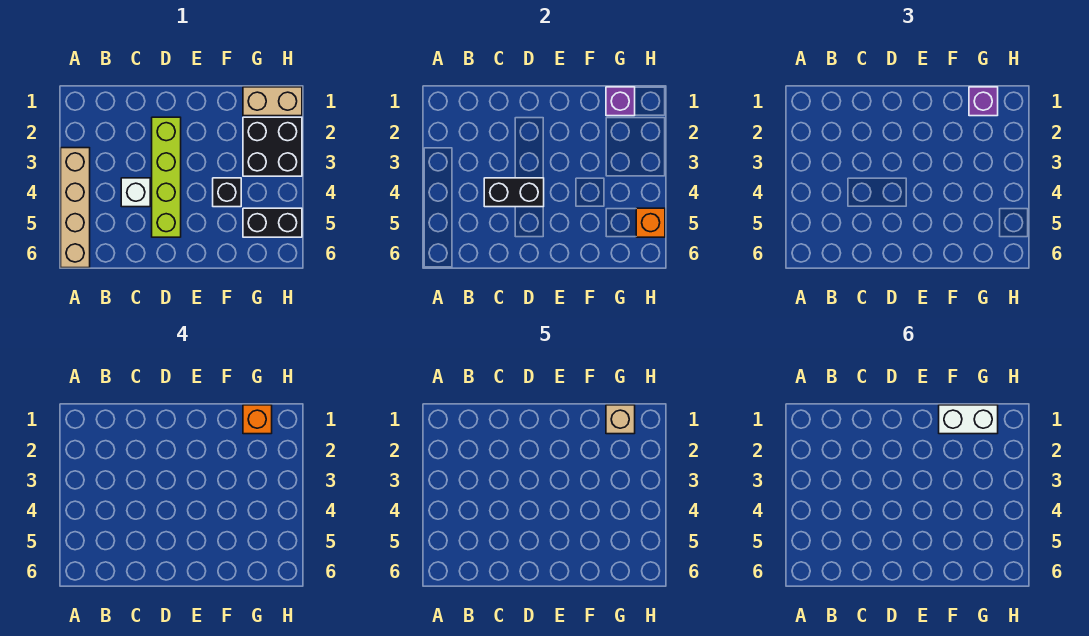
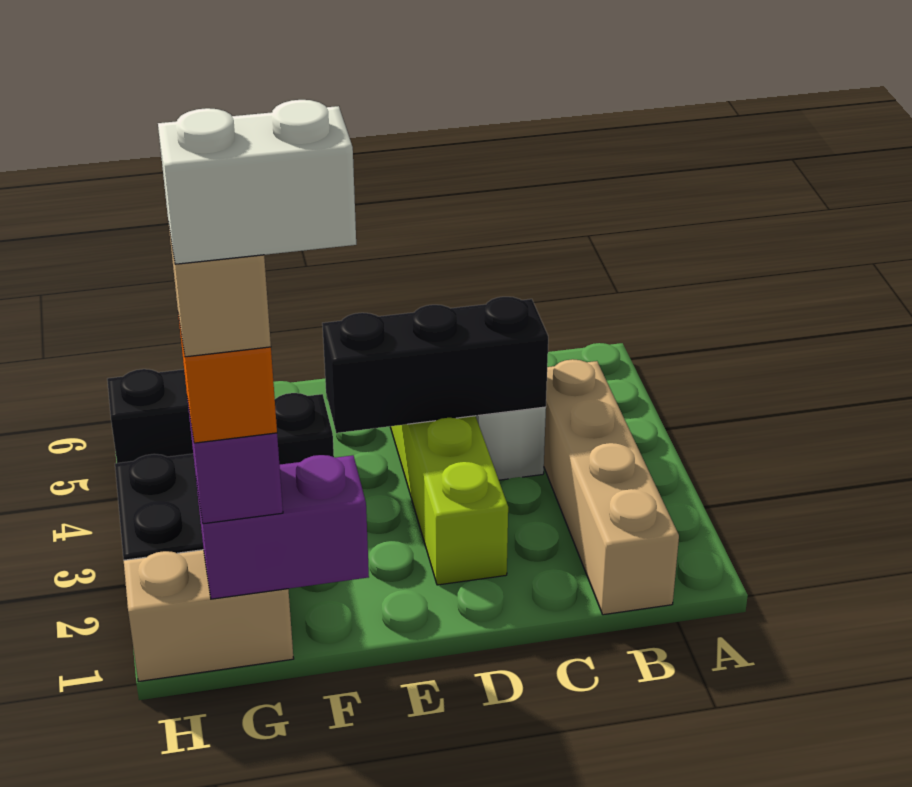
tan 1x4 brick [61,148,90,268] -> tan 1x4 brick moved to [544,359,679,615]
black 1x2 brick [484,178,544,207] -> black 1x3 brick [322,297,548,433]
purple 1x1 brick [606,87,635,116] -> purple 1x2 brick [196,455,369,599]
orange 1x1 brick [636,208,665,237] -> none

